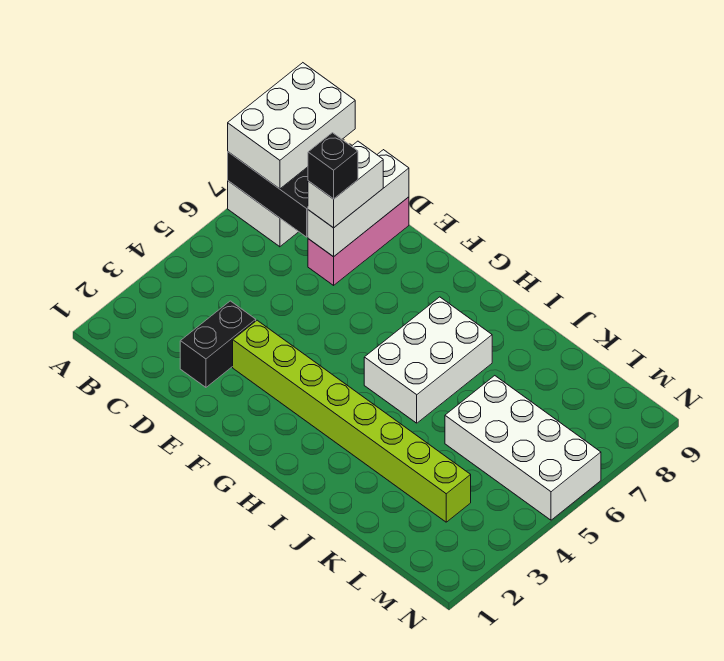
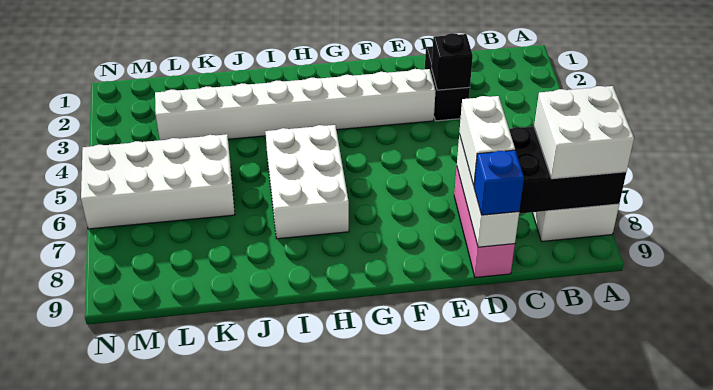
white 2x3 brick [228,63,355,189] -> white 2x2 brick [534,86,634,179]
black 1x1 brick [308,133,358,199] -> black 1x1 brick moved to [432,33,473,90]
none -> blue 1x1 brick [474,150,524,215]
lime 1x8 brick [233,320,471,522] -> white 1x8 brick [155,69,435,140]

